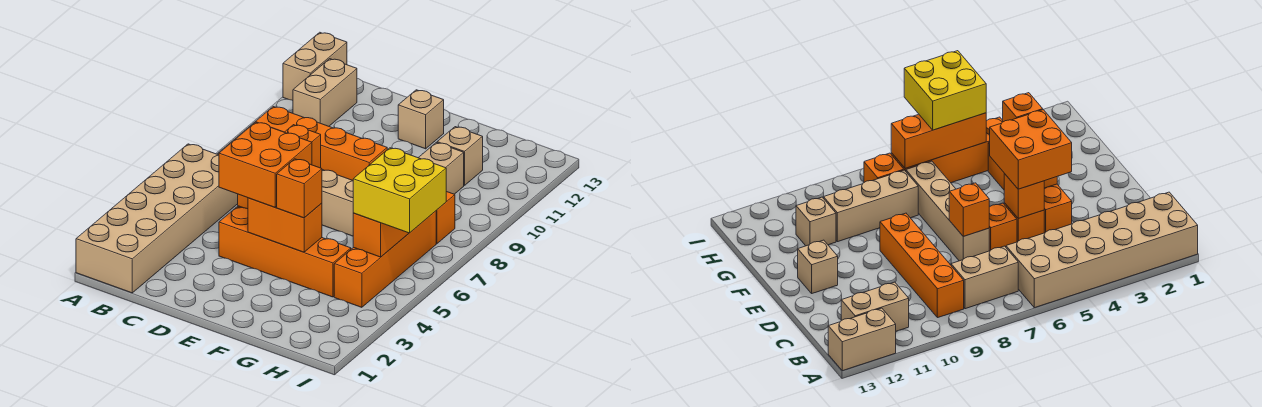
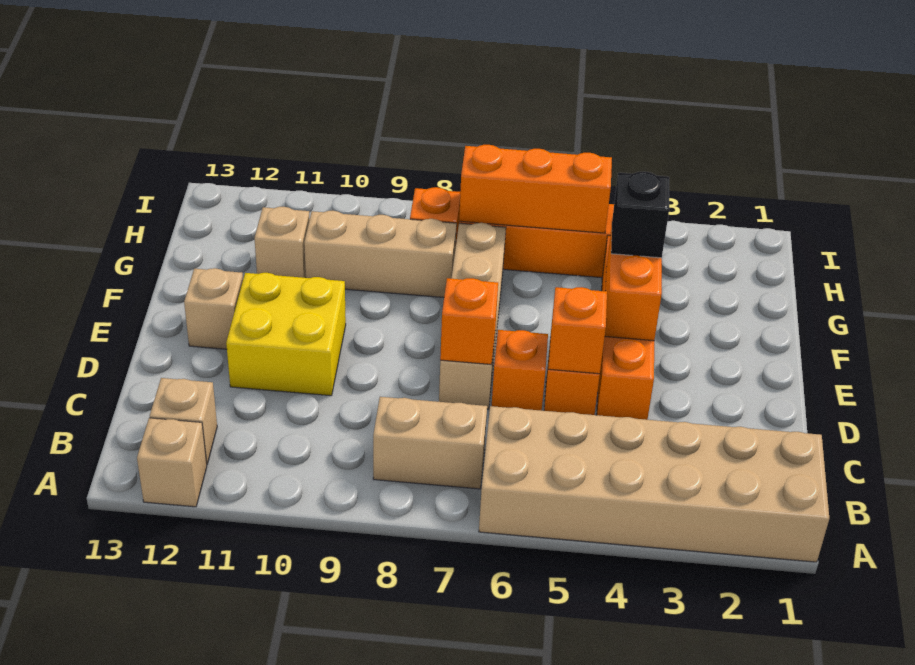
tan 1x2 brick [283,32,347,100] -> tan 1x1 brick [137,418,207,507]
orange 1x4 brick [256,107,387,180] -> none
tan 1x2 brick [293,59,357,126] -> tan 1x1 brick [150,378,217,464]
orange 2x2 brick [219,122,312,207] -> none
orange 1x1 brick [277,159,322,218] -> black 1x1 brick [611,172,669,258]
yellow 2x2 brick [353,148,446,233] -> yellow 2x2 brick moved to [226,273,346,396]

